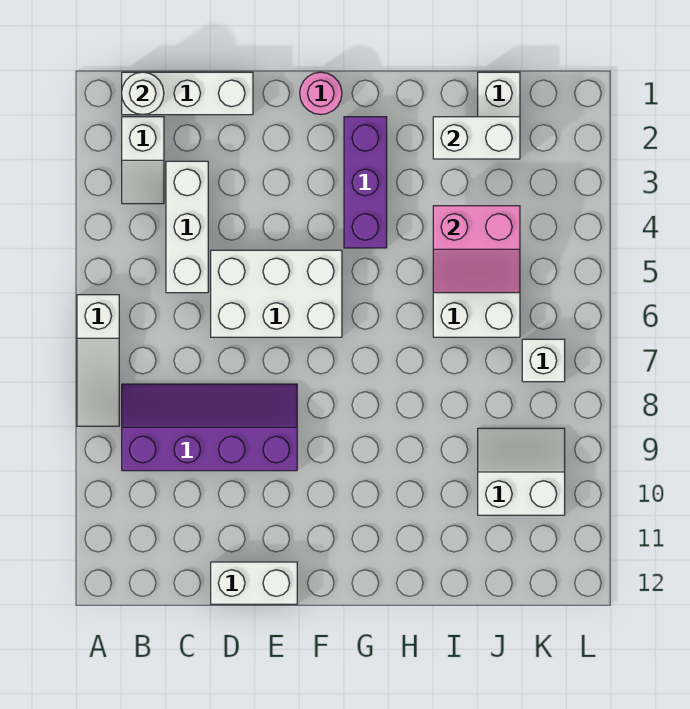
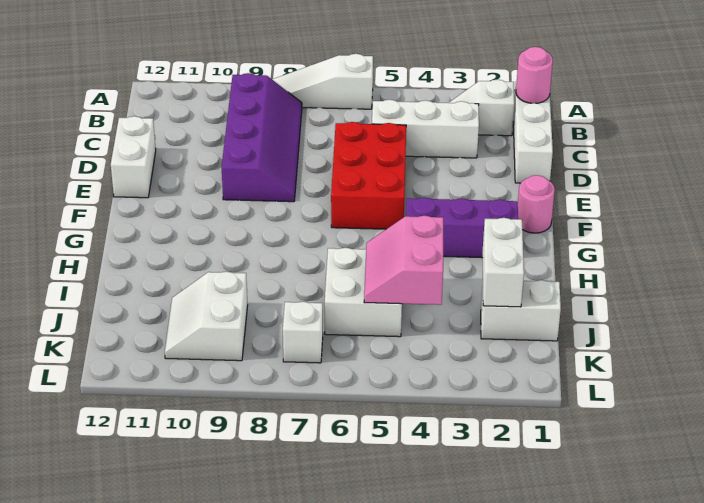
white 1x1 round brick [122,72,164,115] -> pink 1x1 round brick [516,47,553,103]
white 2x3 brick [211,250,342,337] -> red 2x3 brick [331,122,406,229]
white 2x2 slope [478,428,565,515] -> white 2x2 slope turned to [165,272,248,361]

